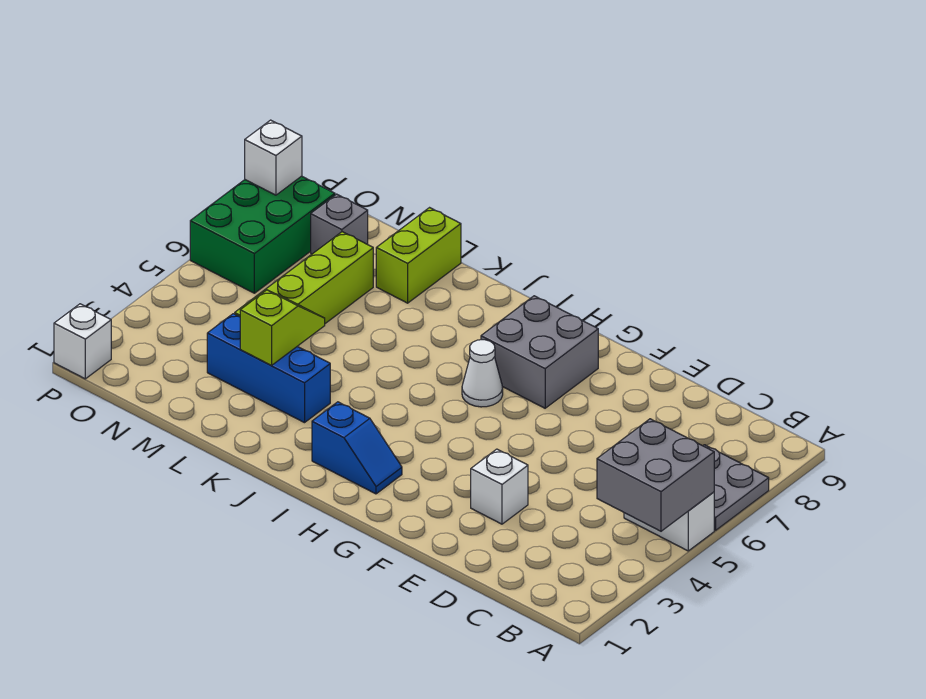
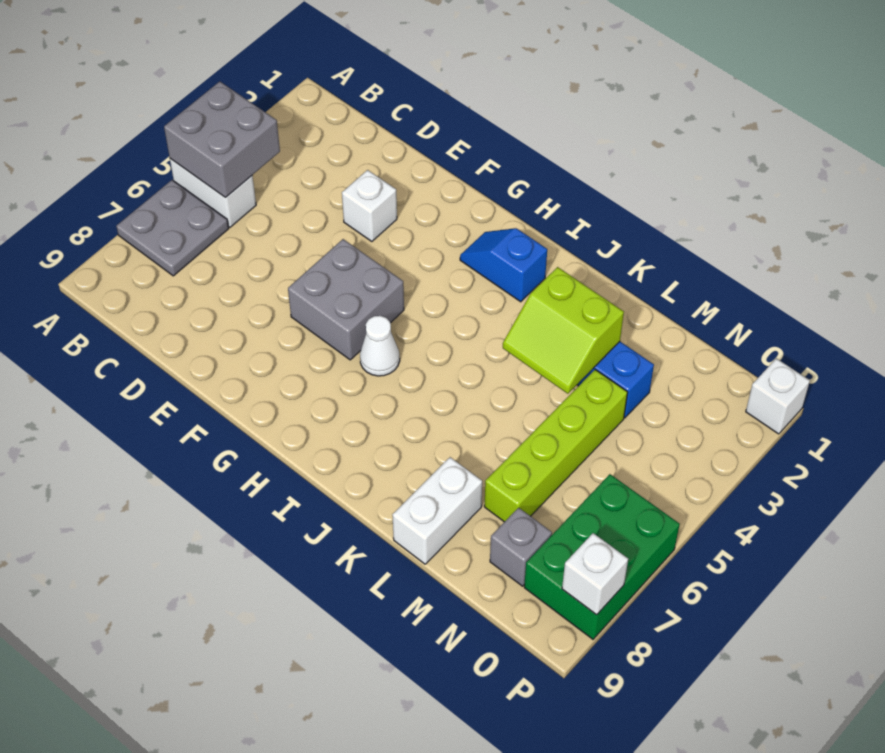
grey 2x2 brick [481,296,598,408] -> grey 2x2 brick moved to [288,239,404,360]
lime 1x2 slope [240,290,325,365] -> lime 2x2 slope [503,267,624,394]
lime 1x2 brick [376,208,461,303] -> white 1x2 brick [392,457,482,564]

